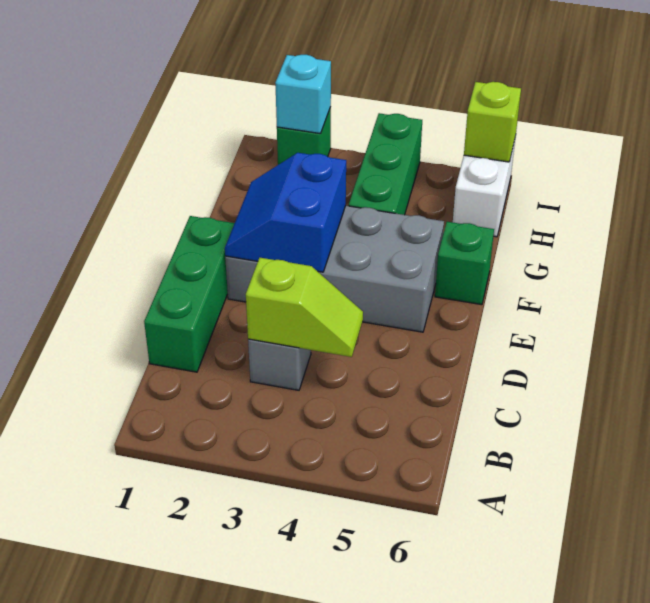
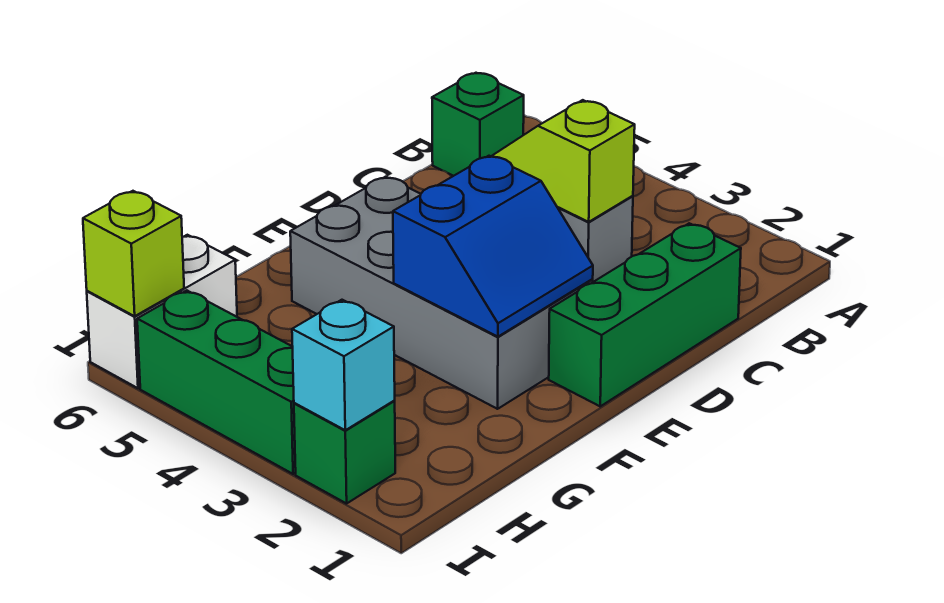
green 1x1 brick [435,222,494,305] -> green 1x1 brick moved to [432,73,524,176]
green 1x3 brick [349,113,422,215] -> green 1x3 brick turned to [137,290,296,474]

